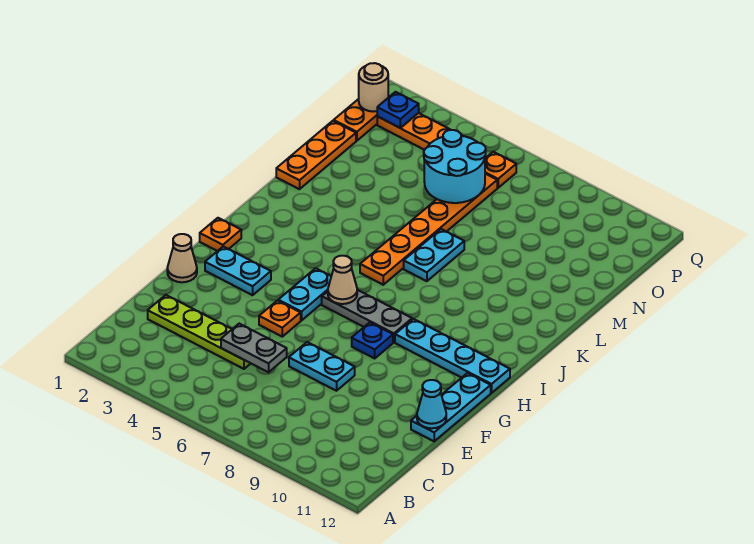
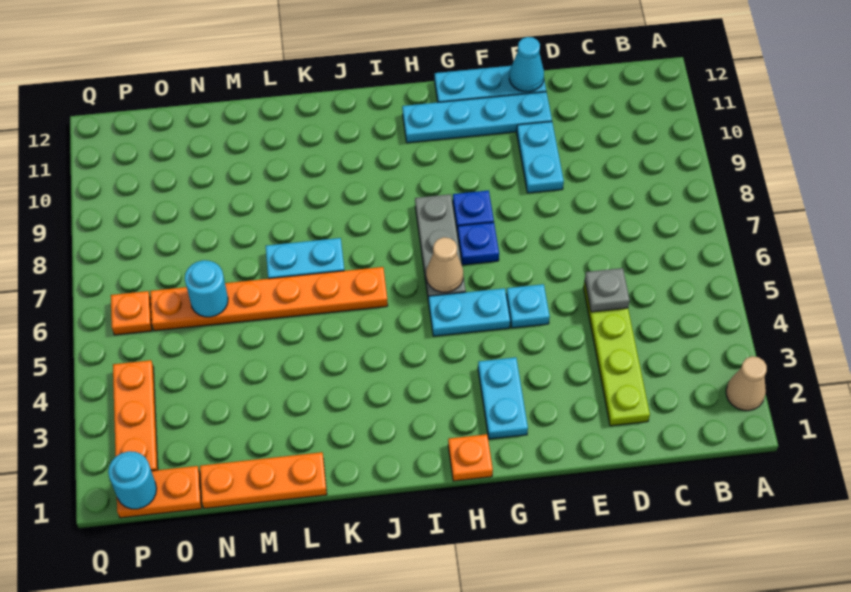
grey 1x2 plate [221,324,287,372] -> grey 1x1 plate [585,268,630,312]
cyan 1x2 plate [289,342,355,391] -> cyan 1x2 plate moved to [517,122,564,193]
tan 1x1 cone [167,234,197,282] -> tan 1x1 cone moved to [726,356,767,411]
orange 1x1 plate [259,301,301,337] -> cyan 1x1 plate [506,284,550,328]
cyan 1x4 plate [395,319,510,393] -> cyan 1x4 plate turned to [402,92,552,143]
cyan 2x2 round brick [424,130,486,203] -> cyan 1x1 round brick [185,260,228,317]
tan 1x1 round brick [359,63,388,112] -> cyan 1x1 round brick [108,451,157,509]
blue 1x1 plate [377,92,419,128] -> blue 1x1 plate moved to [458,222,499,265]

